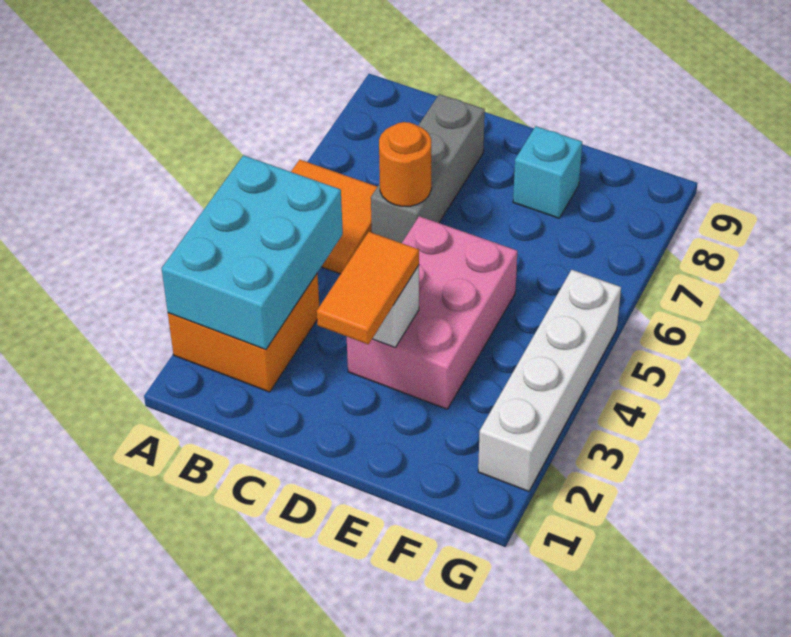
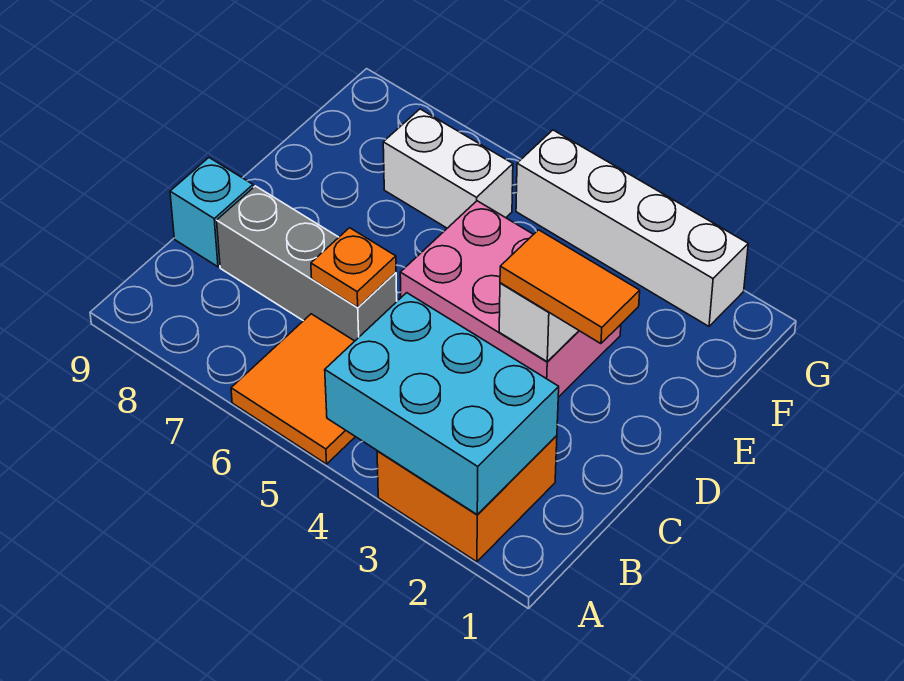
orange 1x1 round brick [379,122,431,206] -> orange 1x1 plate [311,228,396,307]
cyan 1x1 brick [513,126,582,218] -> cyan 1x1 brick moved to [170,158,253,267]
none -> white 1x2 brick [383,109,513,228]

